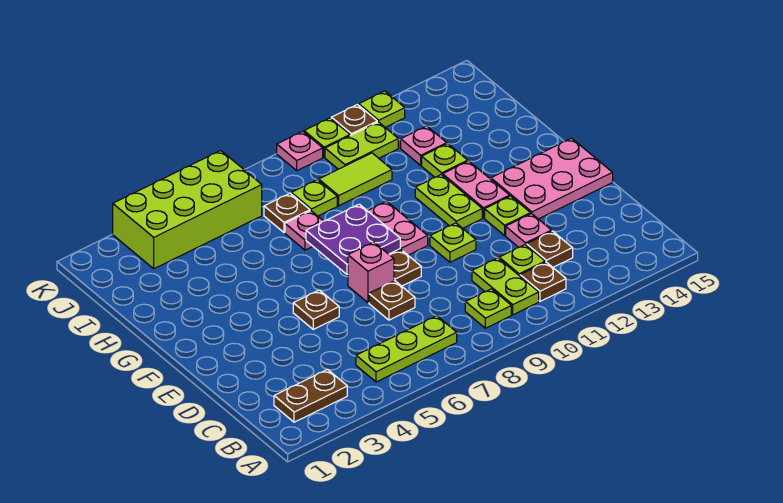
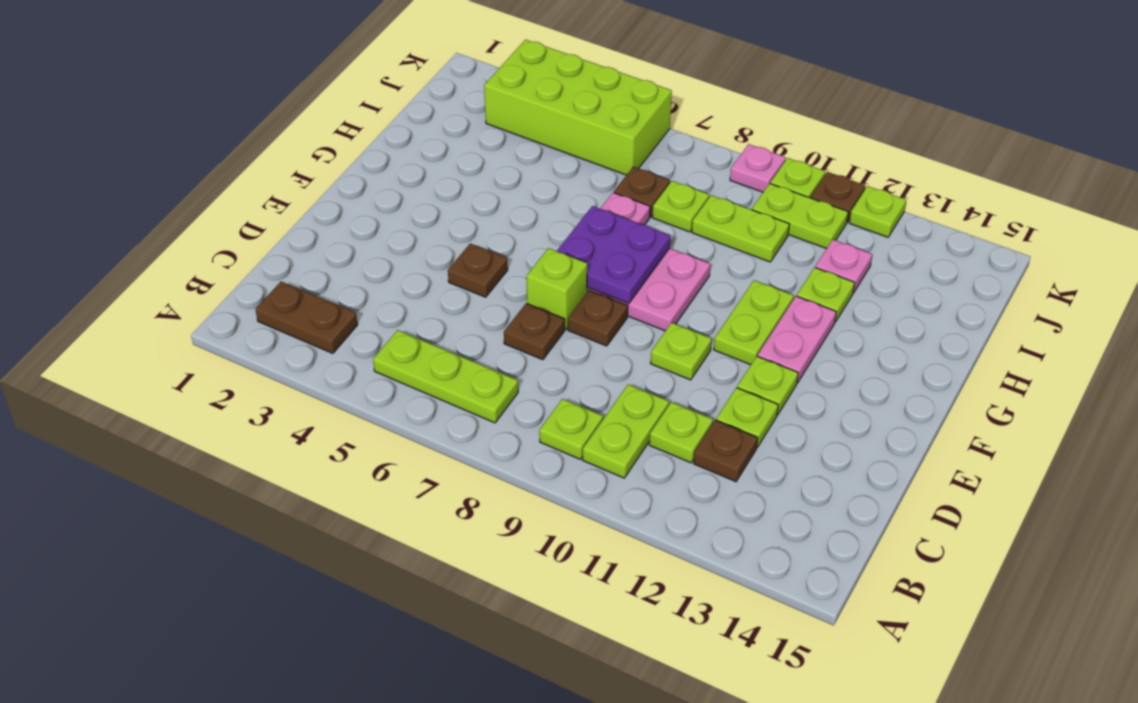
brown 1x1 plate [520,262,566,301] -> none
pink 1x1 plate [506,214,552,247] -> lime 1x1 plate [716,388,778,447]
pink 1x1 brick [348,242,394,303] -> lime 1x1 brick [526,248,587,329]
pink 2x3 plate [491,138,613,219] -> none
lime 1x2 tile [319,153,392,206] -> lime 1x2 plate [692,195,789,262]

